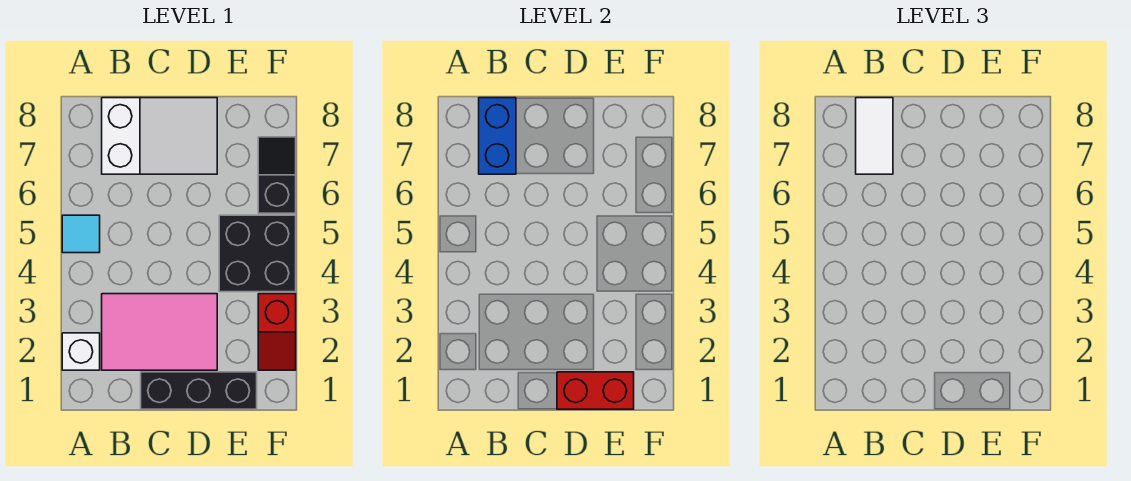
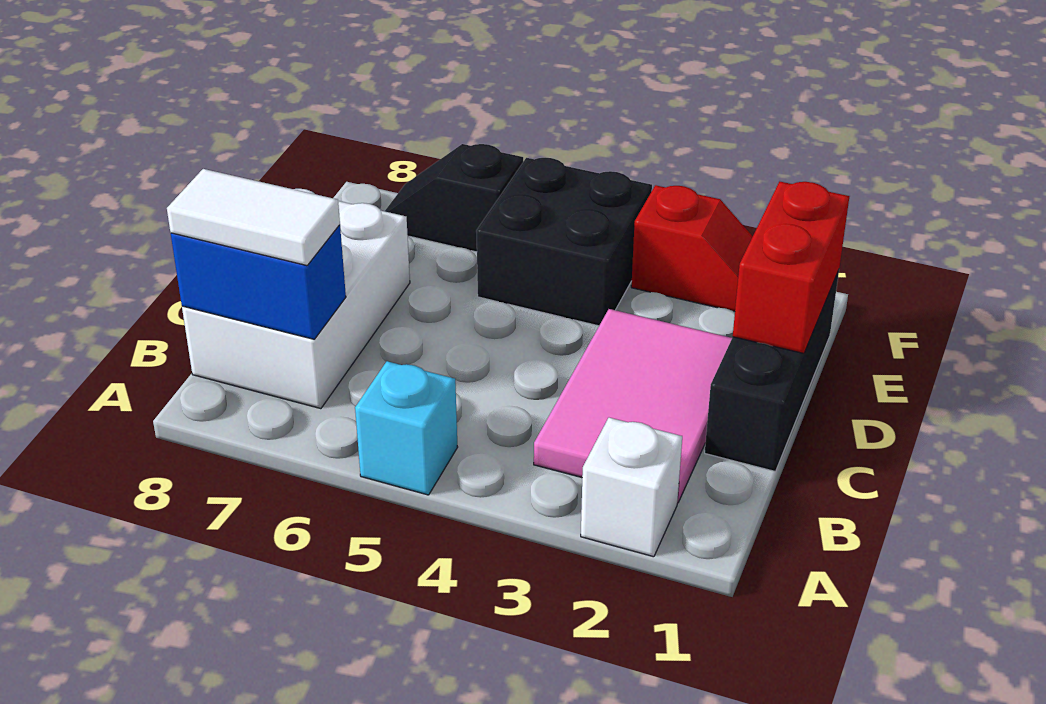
cyan 1x1 tile [62,215,100,253] -> cyan 1x1 brick [355,361,458,495]
white 2x3 slope [102,98,217,174] -> white 2x3 brick [182,189,410,409]

